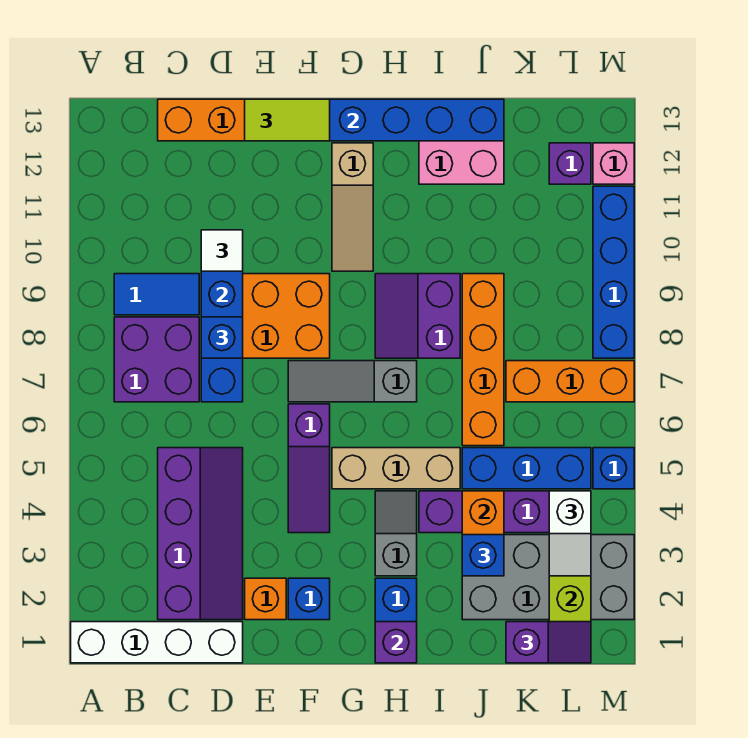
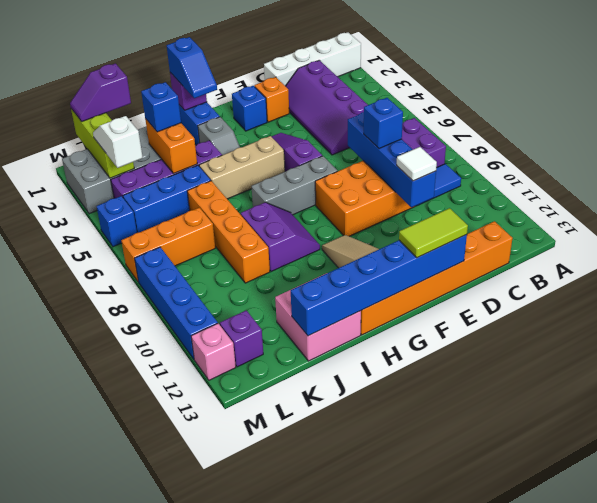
grey 1x3 slope [288,361,417,402] -> grey 1x3 brick [252,156,337,215]
none -> blue 1x2 slope [167,37,217,98]

